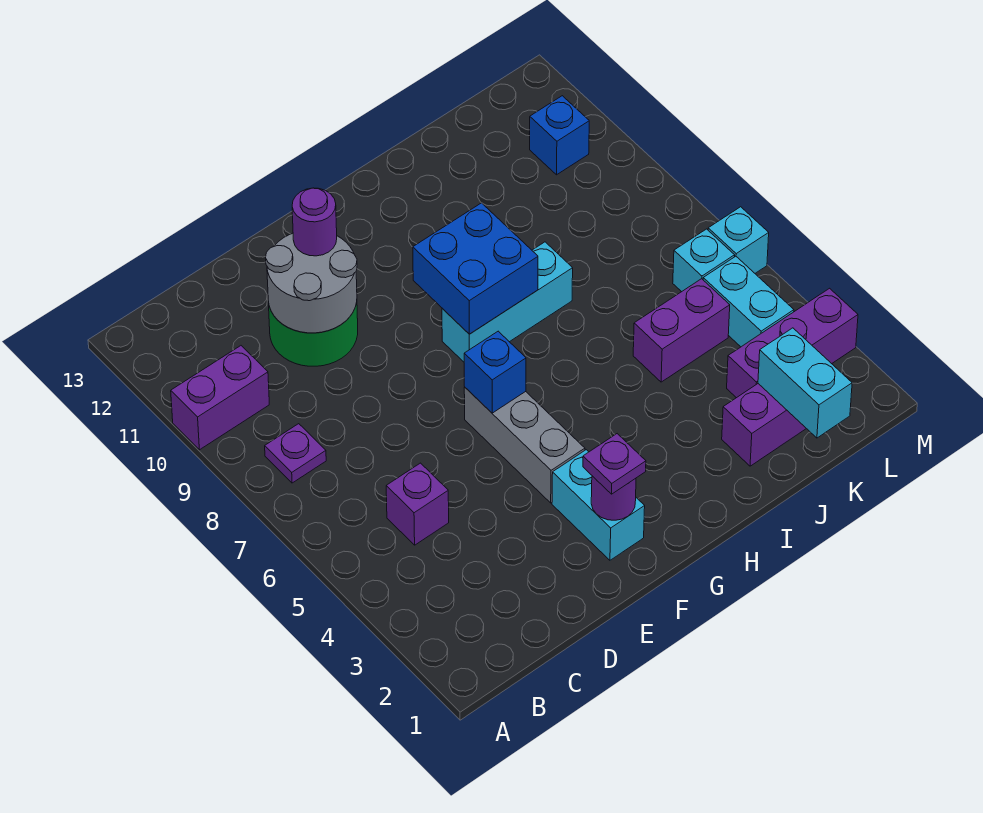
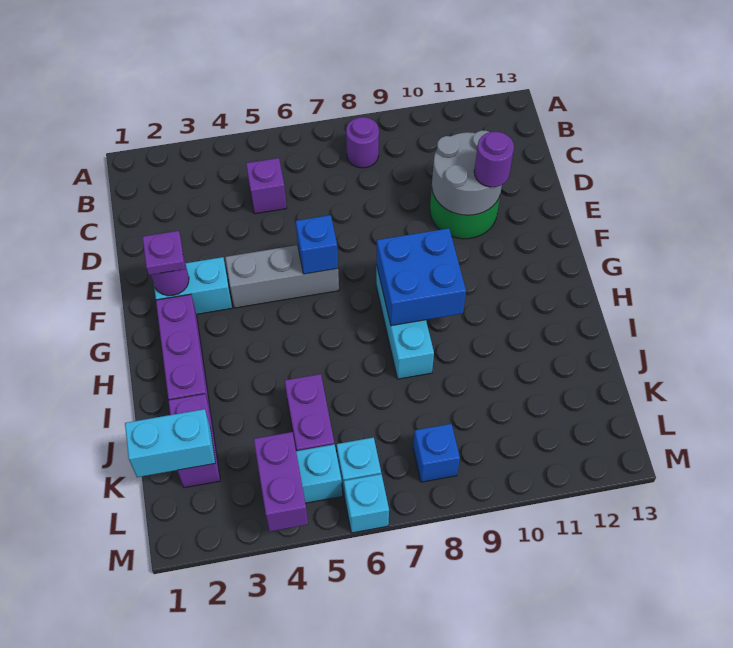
purple 1x2 brick [171,346,269,450] -> purple 1x2 brick moved to [254,432,308,531]
purple 1x1 plate [265,424,326,483] -> purple 1x1 round brick [346,117,379,168]
purple 1x3 brick [727,288,858,398] -> purple 1x3 brick moved to [156,294,210,408]
blue 1x1 brick [530,96,589,175] -> blue 1x1 brick moved to [413,424,460,482]

